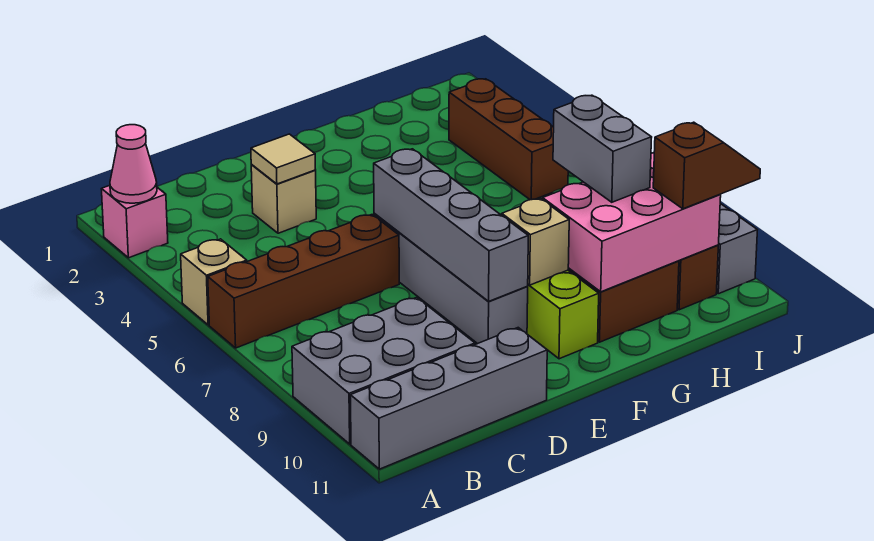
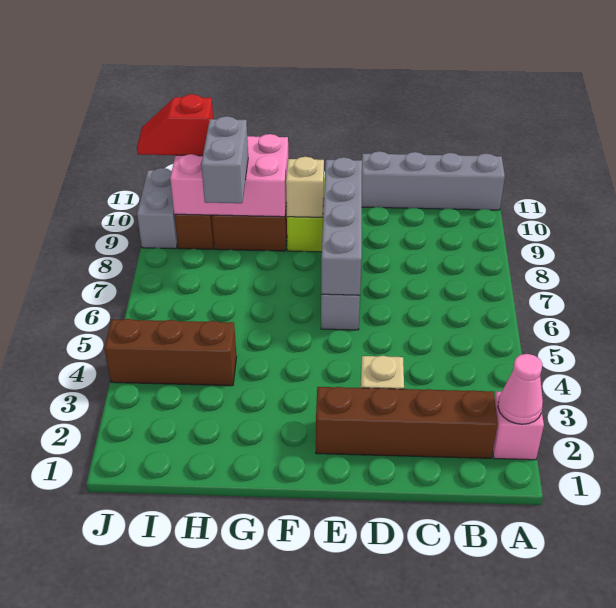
tan 1x1 brick [181,239,247,325] -> none
brown 1x4 brick [208,215,399,348] -> brown 1x4 brick moved to [316,387,498,458]
grey 2x3 brick [292,297,475,444] -> none
tan 1x1 tile [251,134,316,184] -> none
brown 1x3 brick [449,79,568,200] -> brown 1x3 brick turned to [104,319,237,386]
brown 1x2 slope [653,122,760,209] -> red 1x2 slope [137,94,213,156]

